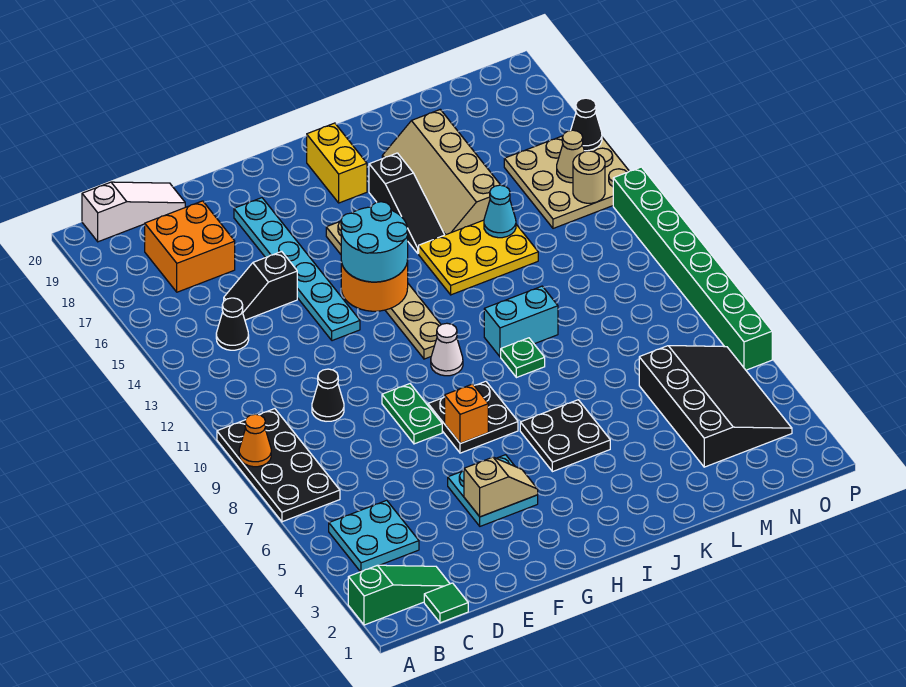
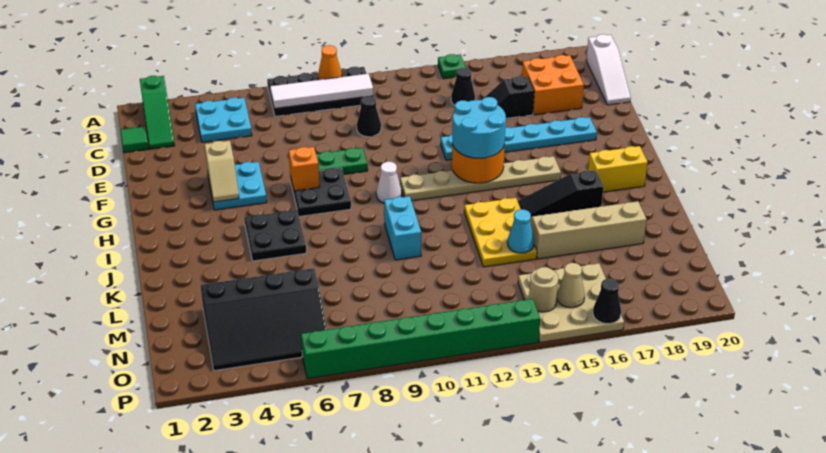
none -> white 1x4 tile [270,74,373,109]
black 1x2 slope [224,251,297,320] -> black 1x2 slope turned to [484,76,534,118]
green 1x1 plate [501,338,545,378] -> green 1x1 plate moved to [438,54,466,79]

